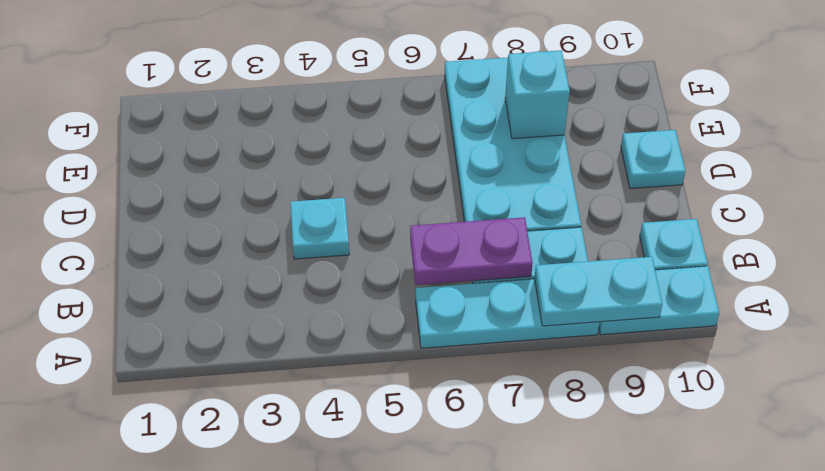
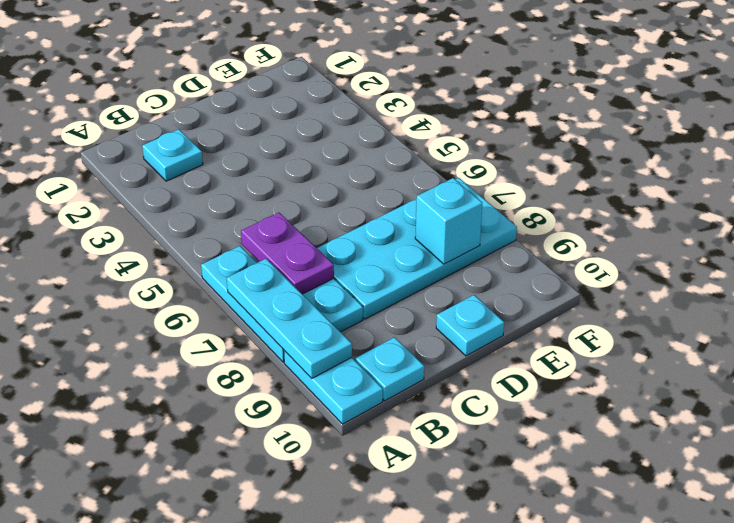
cyan 1x2 plate [535,257,662,326] -> cyan 1x3 plate [227,259,352,378]
cyan 1x1 plate [290,198,349,259] -> cyan 1x1 plate moved to [142,129,203,181]

